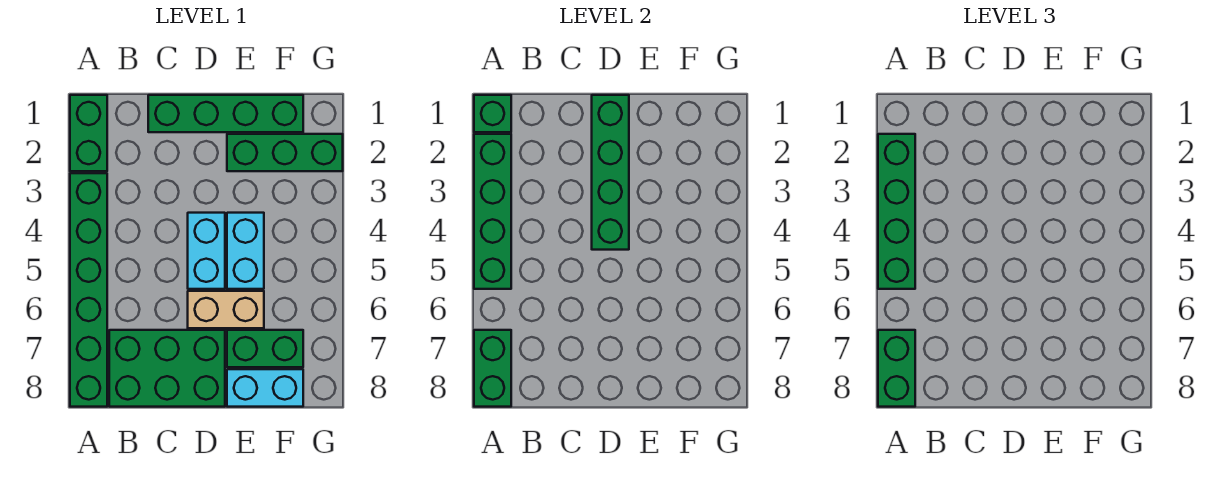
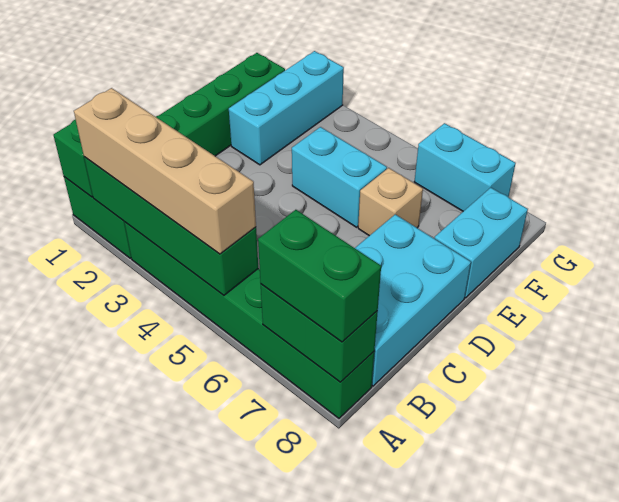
green 1x4 brick [878,134,915,289] -> tan 1x4 brick [74,88,256,254]
green 2x3 brick [109,330,225,407] -> cyan 2x3 brick [355,214,471,386]
green 1x4 brick [592,95,629,250] -> none
cyan 1x2 brick [188,213,225,289] -> cyan 1x2 brick moved to [414,123,516,211]
tan 1x2 brick [188,291,264,328] -> tan 1x1 brick [358,168,423,236]
green 1x3 brick [227,134,343,171] -> cyan 1x3 brick [229,51,344,165]
green 1x2 brick [227,330,303,367] -> none

